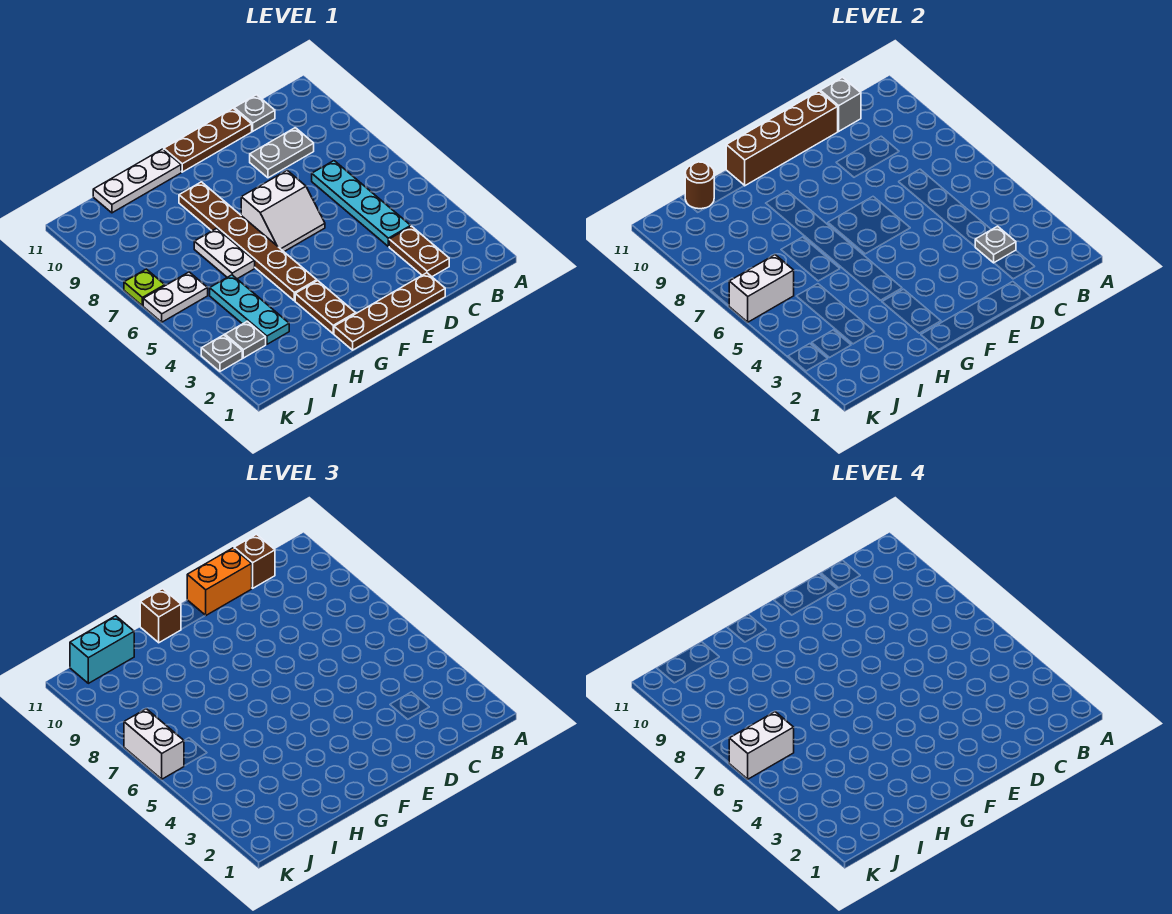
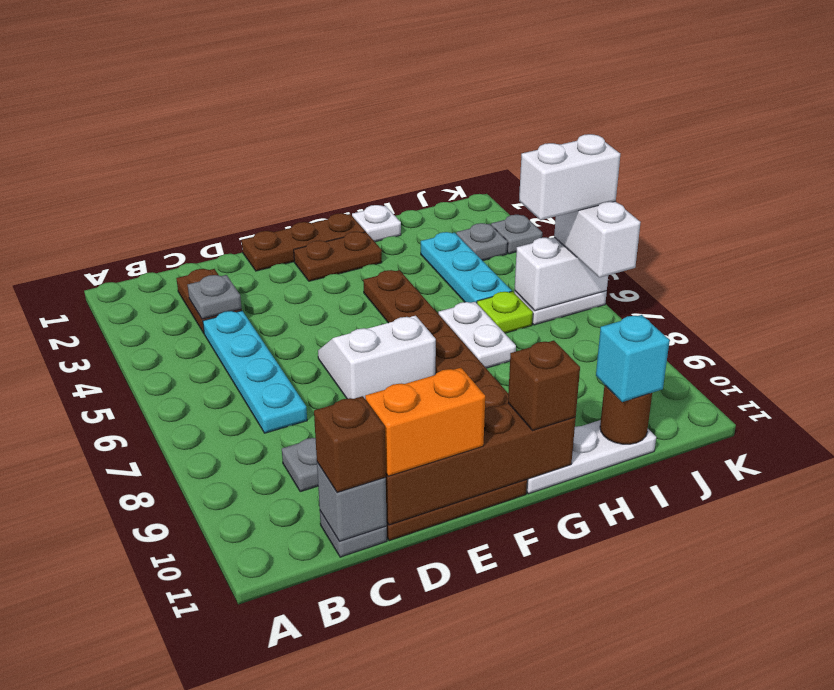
brown 1x4 plate [334,273,445,350] -> brown 1x3 plate [242,213,365,271]
brown 1x2 plate [295,281,356,334] -> brown 1x2 plate turned to [294,231,382,281]
none -> white 1x1 plate [352,205,401,242]
cyan 1x2 brick [70,616,134,683] -> cyan 1x1 brick [596,315,670,402]
lime 1x1 plate [124,269,165,306] -> lime 1x1 plate moved to [477,291,533,333]

